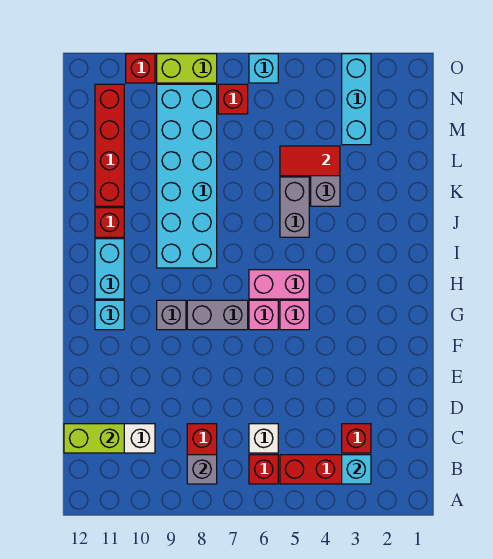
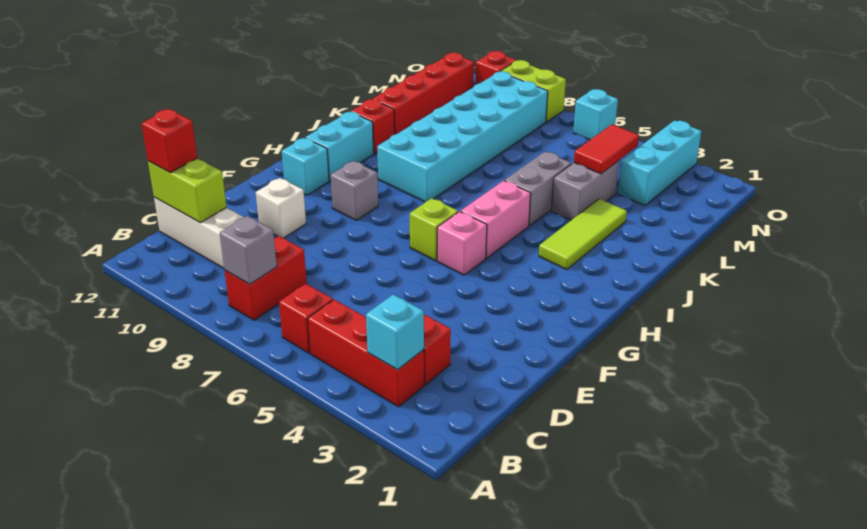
white 1x1 brick [249,424,278,453] -> white 1x1 brick moved to [256,178,306,238]
pink 1x1 brick [249,300,278,330] -> lime 1x1 brick [410,198,458,261]
grey 1x2 brick [187,300,248,330] -> none
pink 1x2 brick [249,270,309,299] -> pink 1x2 brick turned to [461,181,531,258]
none -> lime 1x3 tile [539,199,627,269]
red 1x2 tile [280,146,340,176] -> red 1x2 tile turned to [574,124,639,174]
red 1x1 brick [218,84,248,114] -> red 1x1 brick moved to [141,109,197,173]

